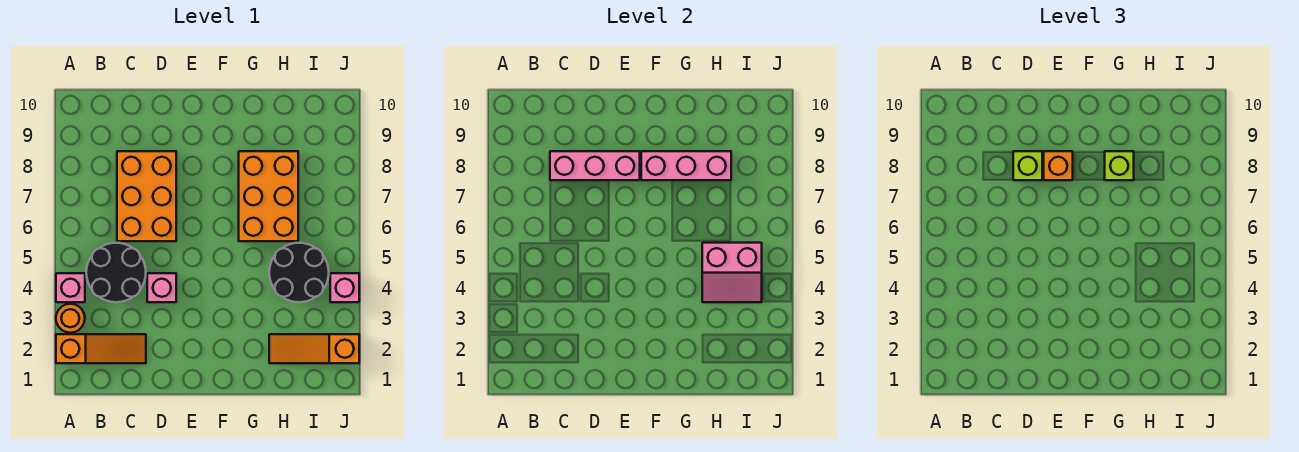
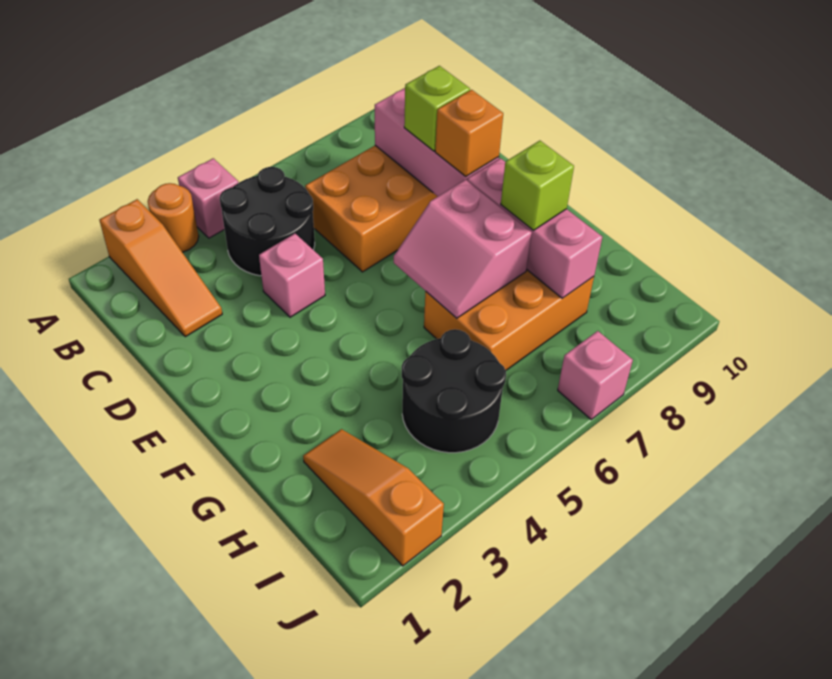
pink 2x2 slope [702,243,762,302] -> pink 2x2 slope moved to [394,180,532,318]
pink 1x1 brick [330,273,359,302] -> pink 1x1 brick moved to [558,331,633,419]

